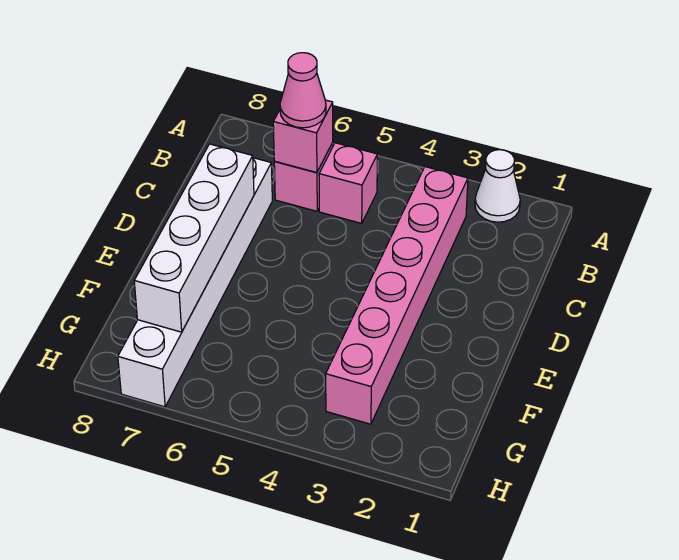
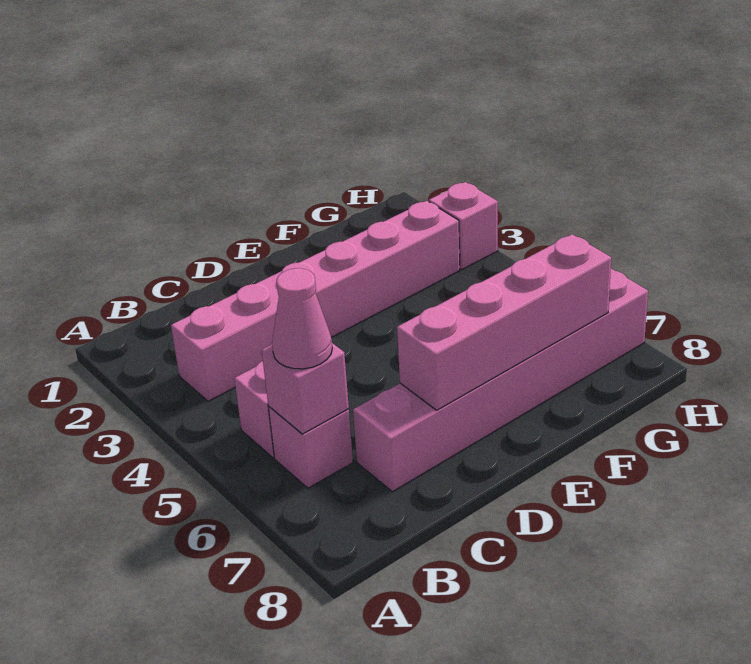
white 1x1 cone [475,150,520,222] -> none
white 1x6 brick [118,158,272,407] -> pink 1x6 brick [353,269,648,492]
white 1x4 brick [134,144,254,332] -> pink 1x4 brick [397,234,611,410]
none -> pink 1x1 brick [429,182,498,269]

